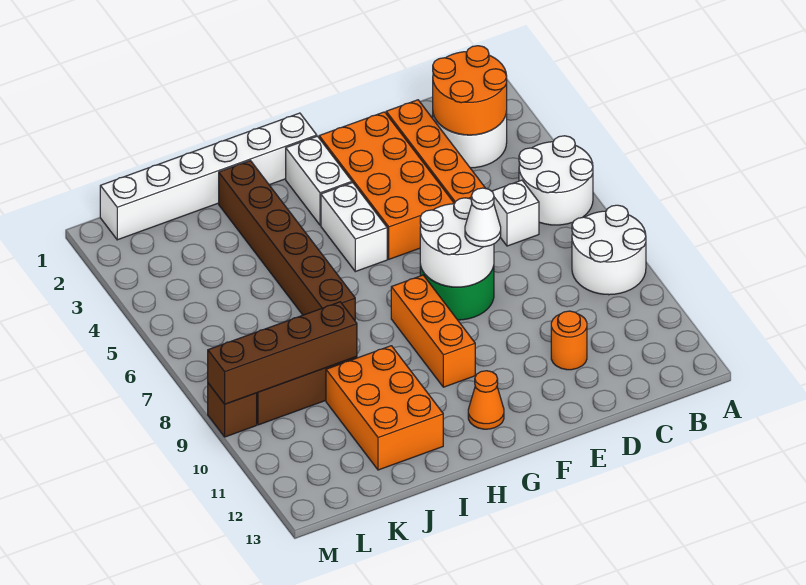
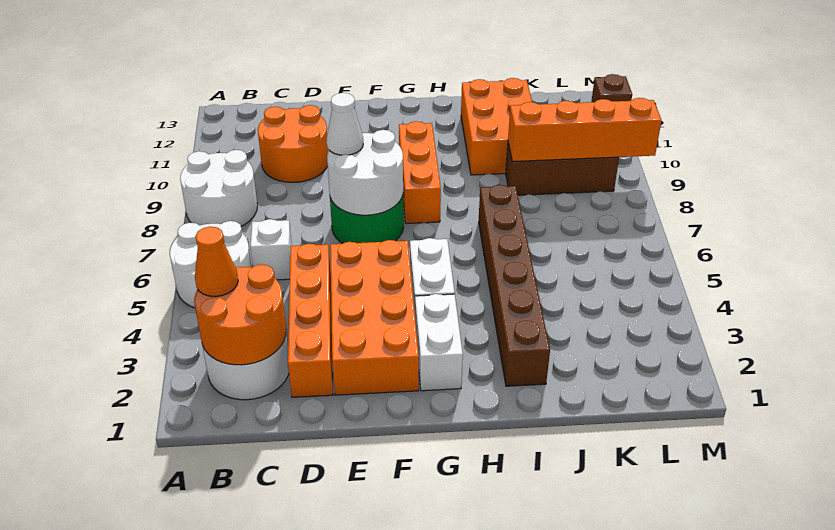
orange 1x1 round brick [551,311,587,370] -> orange 2x2 round brick [258,105,328,182]
white 1x6 brick [100,113,317,240] -> none
orange 1x1 cone [468,371,504,429] -> orange 1x1 cone moved to [195,226,238,297]
brown 1x4 brick [208,302,357,404] -> orange 1x4 brick [508,98,662,162]
brown 1x1 brick [208,383,257,437] -> brown 1x1 brick moved to [591,74,632,102]

